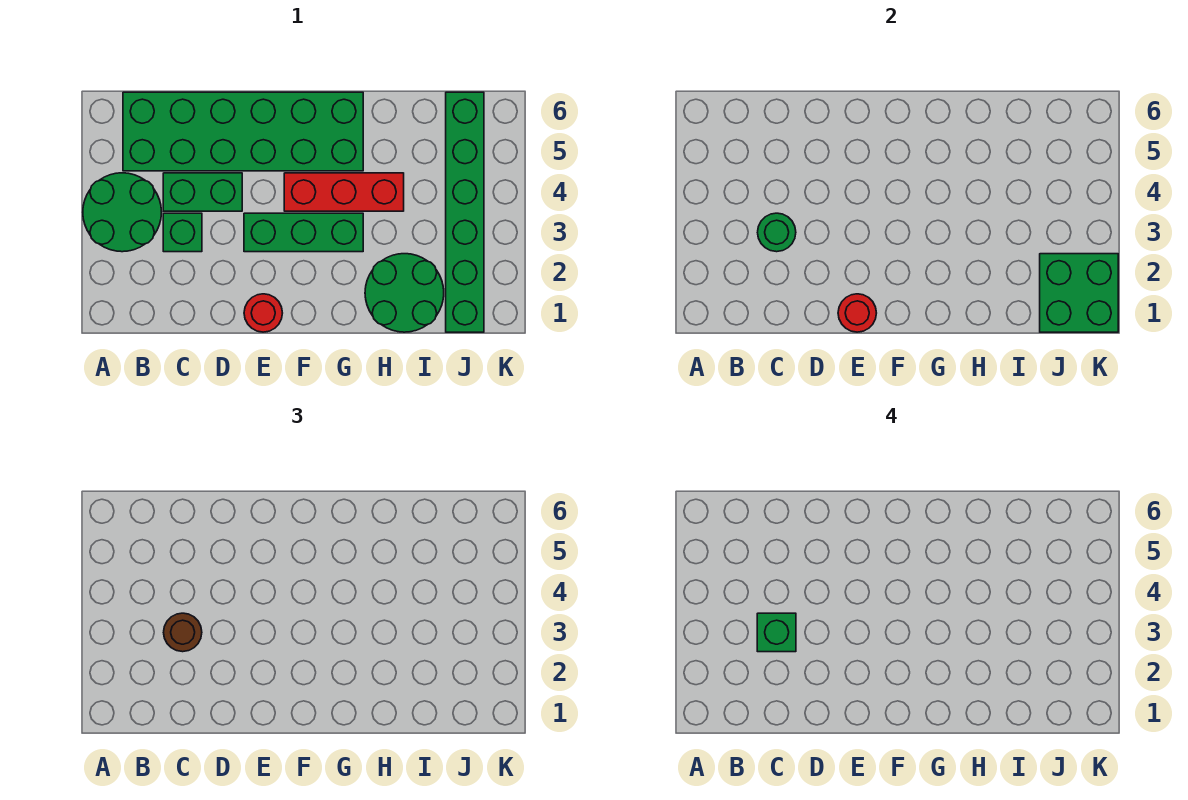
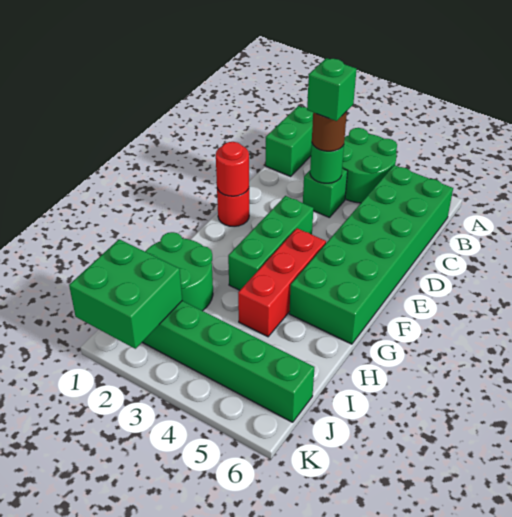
green 1x2 brick [163,173,242,211] -> green 1x2 brick moved to [266,106,313,176]

